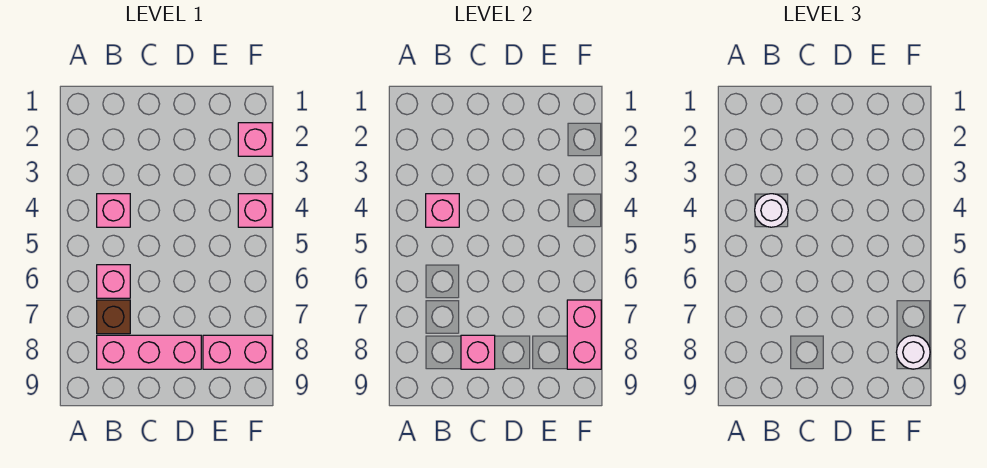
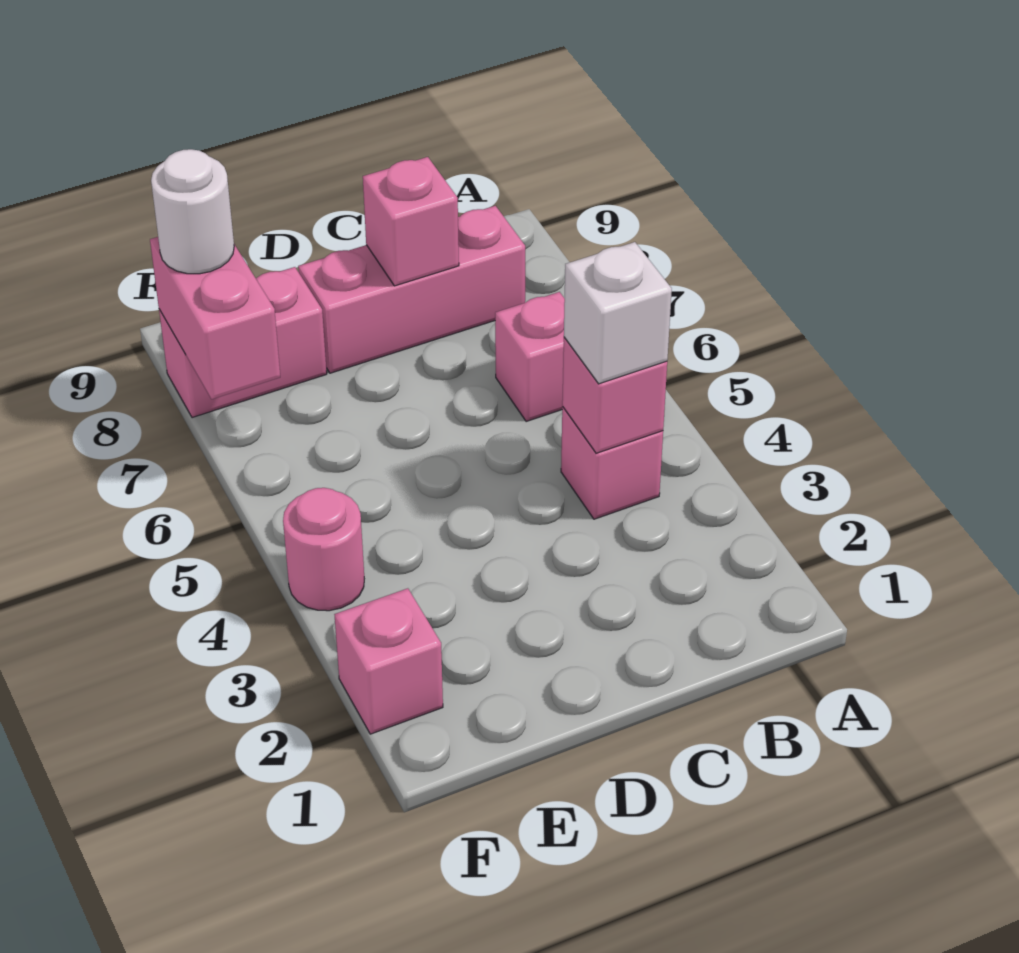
white 1x1 round brick [755,194,788,227] -> white 1x1 brick [564,242,672,384]
brown 1x1 brick [97,300,130,334] -> none
pink 1x1 brick [238,194,272,227] -> pink 1x1 round brick [283,488,364,611]

